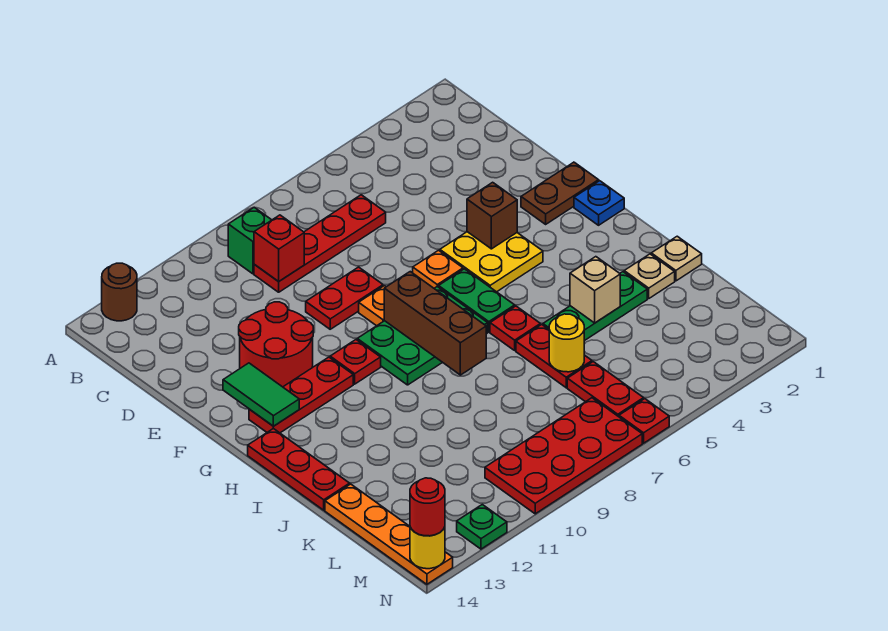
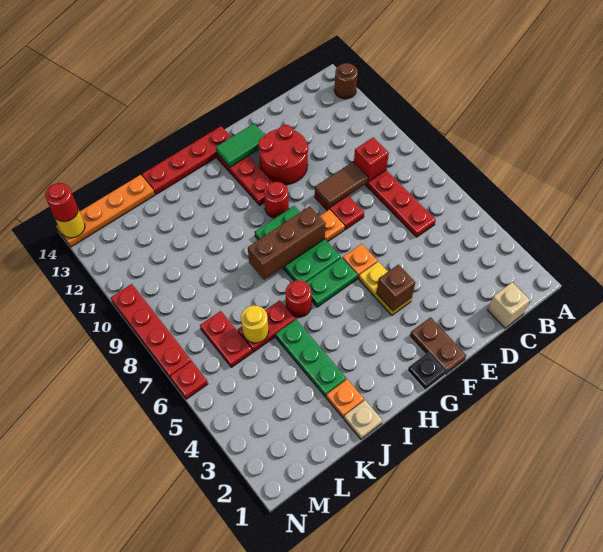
green 1x1 brick [228,207,271,274] -> none
none -> brown 1x2 tile [315,162,368,207]
yellow 2x2 plate [440,232,543,292] -> yellow 1x2 plate [359,262,412,315]
blue 1x1 plate [574,181,624,225] -> black 1x1 plate [408,352,446,390]
red 1x1 plate [330,340,381,384] -> red 1x1 round brick [264,182,289,218]
red 1x3 plate [248,428,350,510] -> red 1x4 plate [142,126,231,194]
red 1x1 plate [490,306,540,350] -> red 1x1 round brick [286,280,311,317]
tan 1x1 plate [624,254,675,298] -> orange 1x1 plate [326,379,364,418]
tan 1x1 brick [570,257,620,323] -> tan 1x1 brick moved to [488,282,530,328]
red 1x2 plate [567,362,644,417] -> red 1x2 plate turned to [200,311,252,367]
red 2x4 plate [485,398,642,514] -> red 1x4 plate [111,284,191,379]
green 1x1 plate [457,504,507,549] -> none

